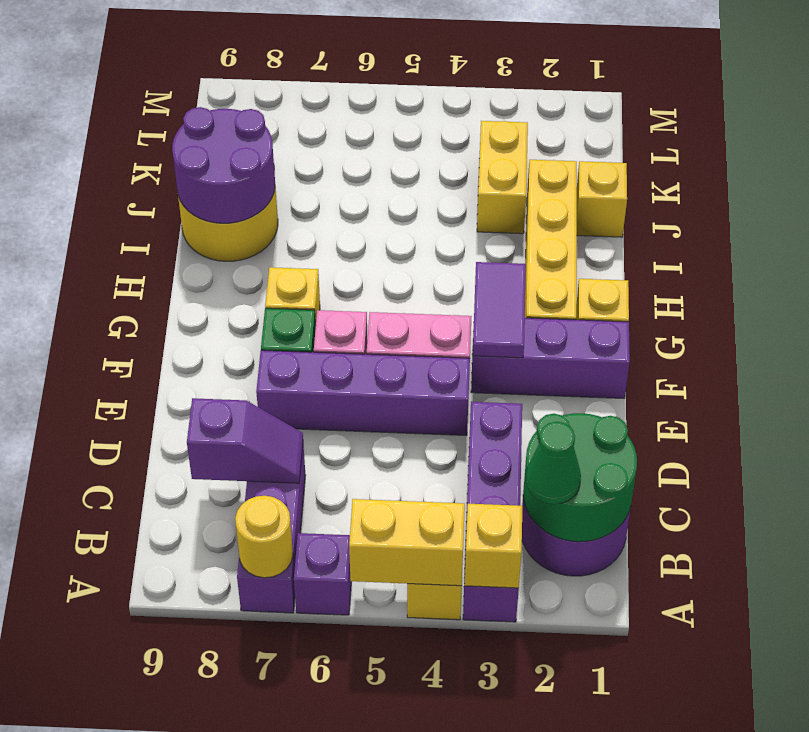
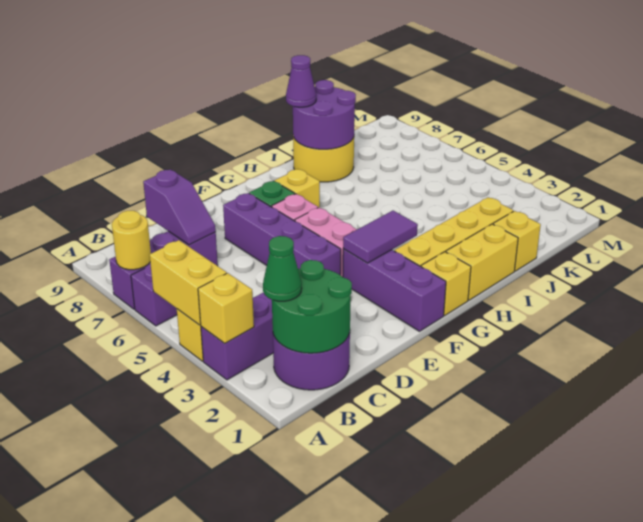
none -> purple 1x1 cone [286,55,316,107]
yellow 1x2 brick [477,121,528,234] -> yellow 1x2 brick moved to [446,224,518,300]

